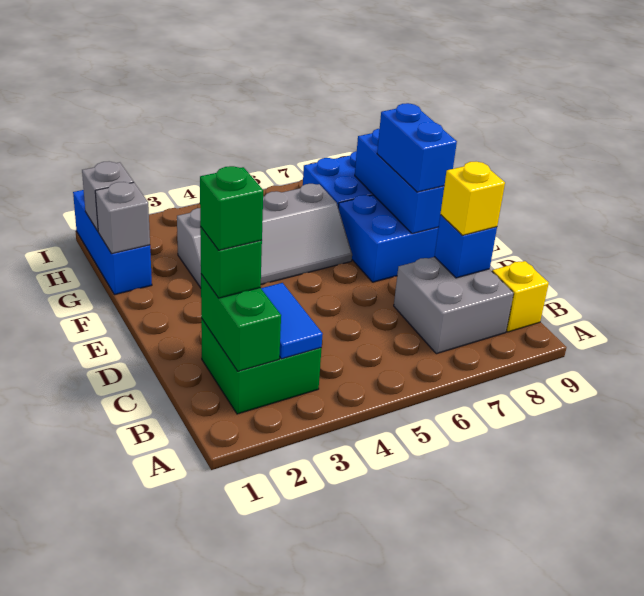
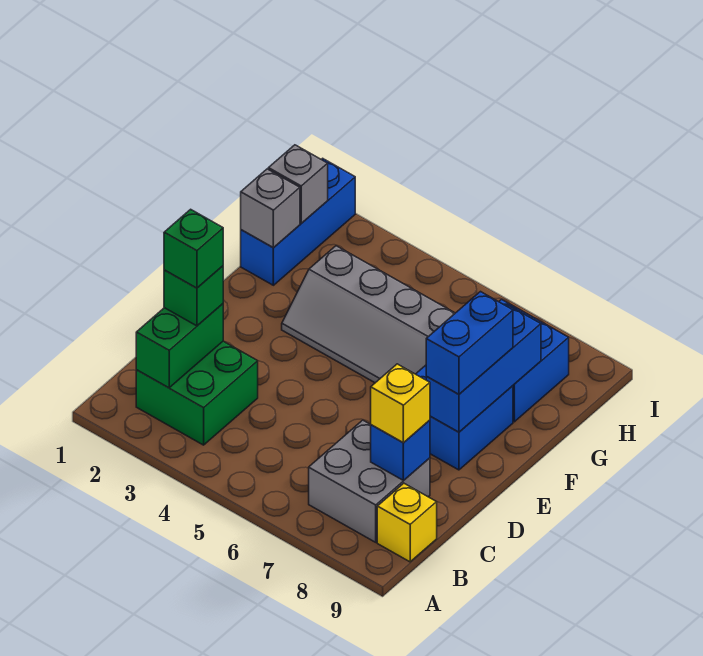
blue 1x2 tile [261,283,323,359] -> none

